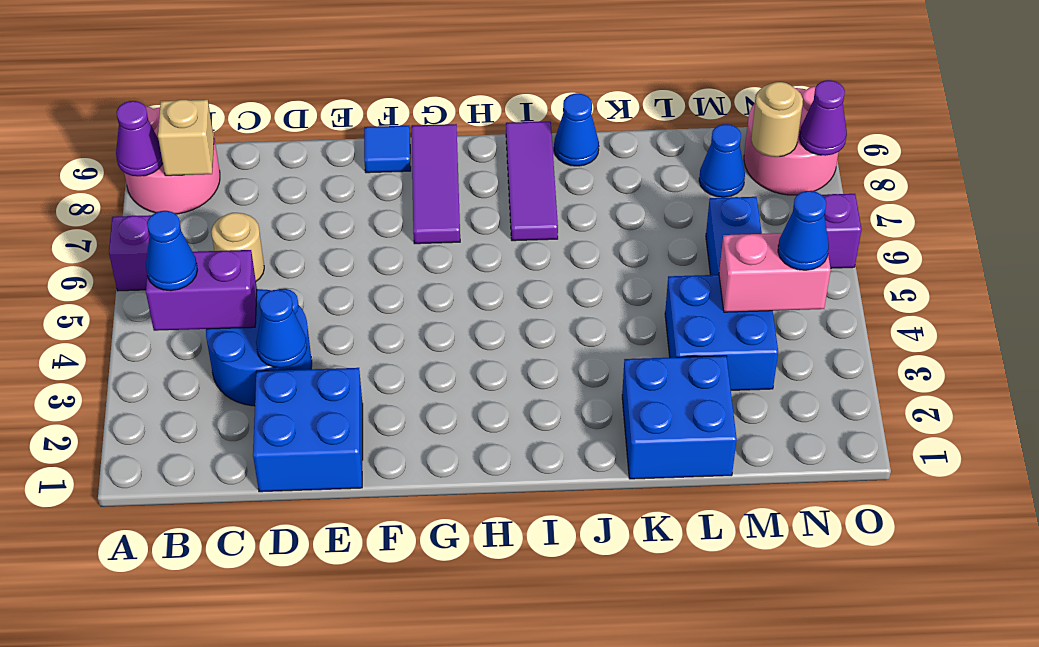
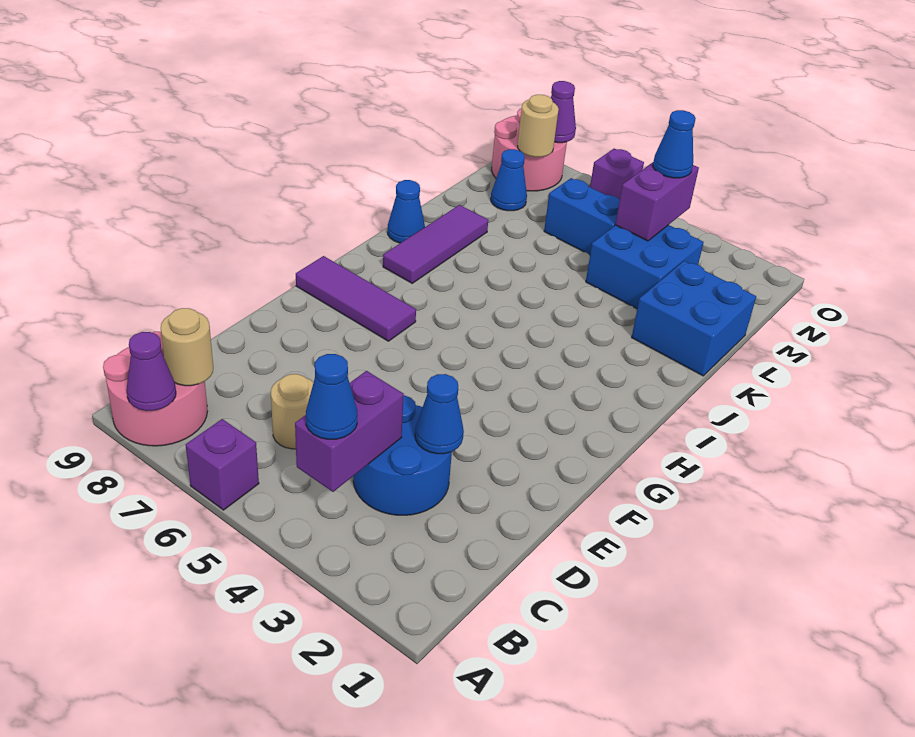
tan 1x1 brick [158,100,214,176] -> tan 1x1 round brick [161,308,213,386]
blue 2x2 brick [253,368,363,492] -> none
blue 1x1 tile [364,126,411,173] -> none
purple 1x3 tile [506,121,558,241] -> purple 1x3 tile turned to [383,205,488,283]
pink 1x2 brick [719,233,831,312] -> purple 1x2 brick [615,162,699,241]

